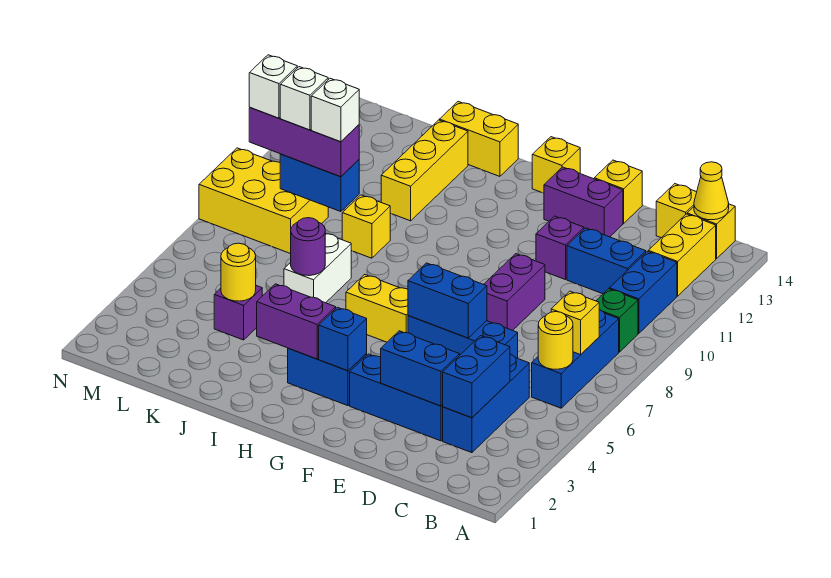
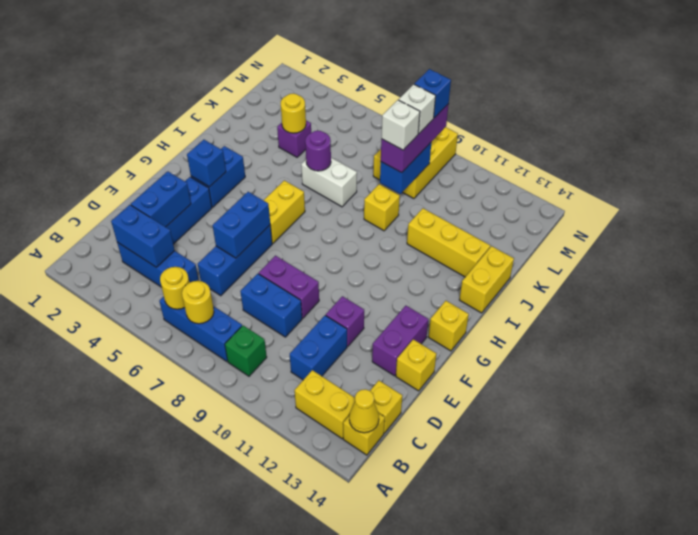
yellow 1x1 brick [551,291,599,355] -> yellow 1x1 round brick [182,281,214,324]
blue 1x2 brick [609,251,677,333] -> blue 1x2 brick moved to [240,274,302,337]
purple 1x2 brick [257,284,336,359] -> none
white 1x1 brick [249,55,297,118] -> blue 1x1 brick [414,69,451,118]

